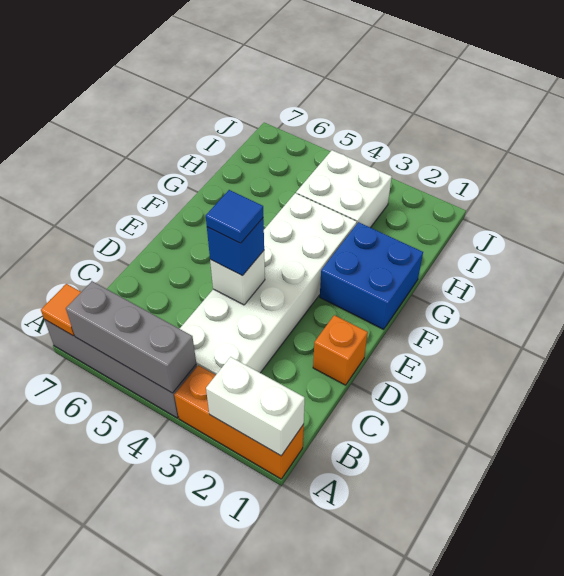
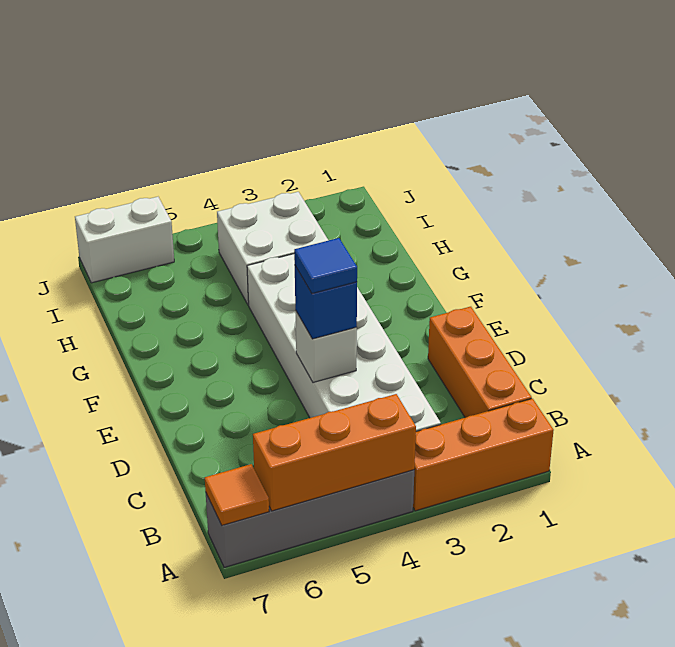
white 1x2 brick [206,357,305,456] -> white 1x2 brick moved to [75,197,174,283]
grey 1x3 brick [66,281,196,393] -> orange 1x3 brick [253,394,416,511]
orange 1x1 brick [313,315,368,385] -> orange 1x3 brick [428,307,532,418]
blue 2x2 brick [320,222,423,329] -> none

